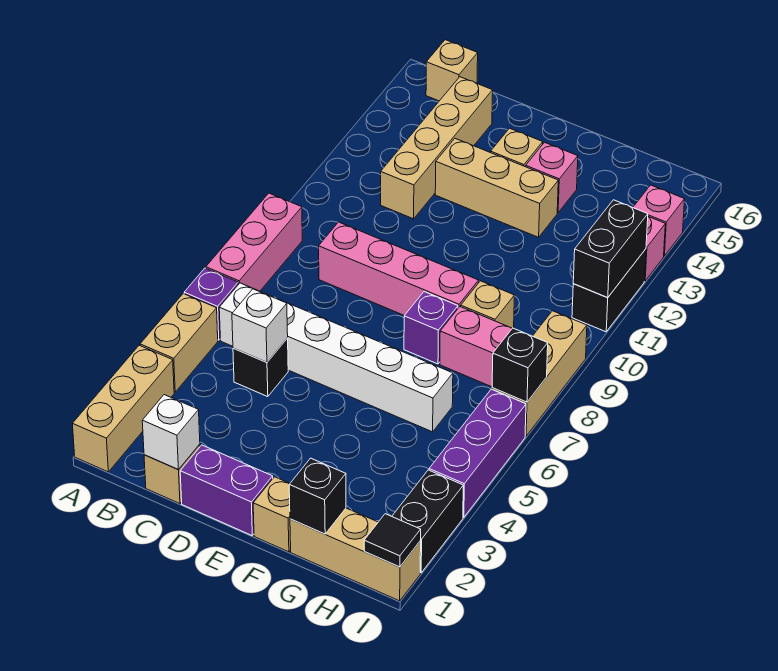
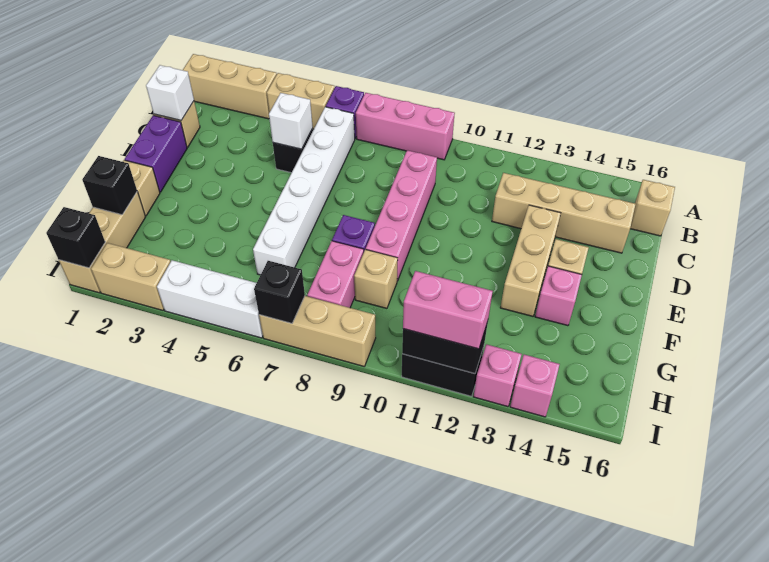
black 1x1 tile [364,514,421,567] -> black 1x1 brick [46,207,105,268]
black 1x2 brick [392,470,463,573] -> tan 1x2 brick [91,243,171,310]
purple 1x3 brick [429,389,526,517] -> white 1x3 brick [157,260,263,338]
none -> pink 1x2 brick [403,271,493,349]

